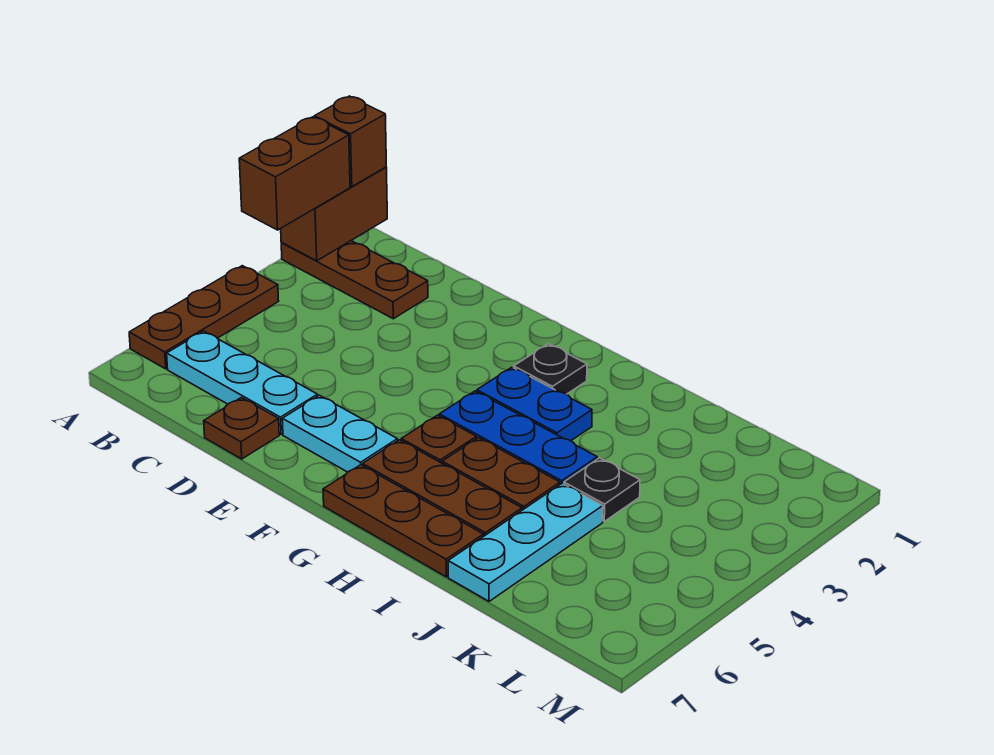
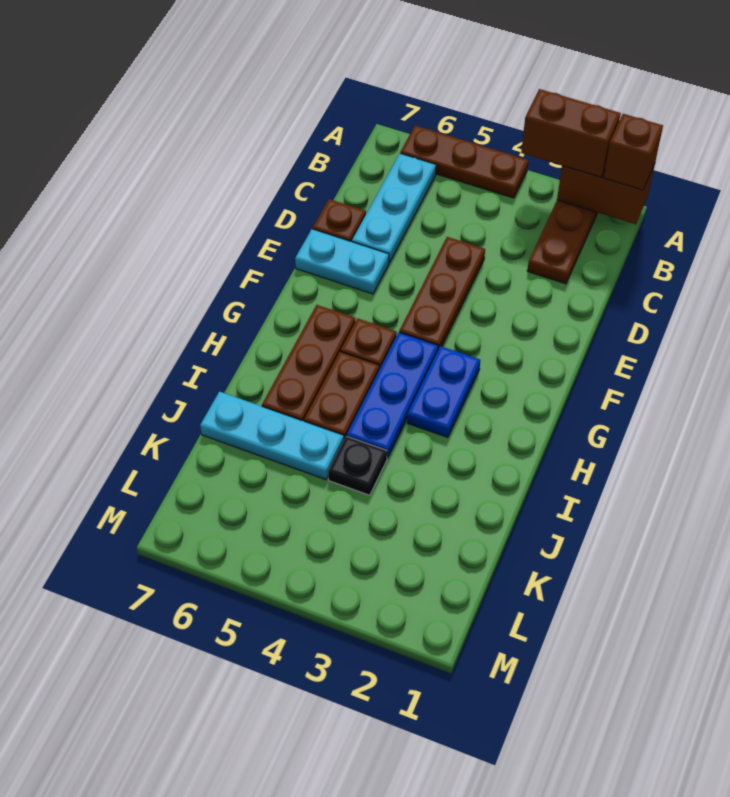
cyan 1x2 plate [282,395,398,472] -> cyan 1x2 plate turned to [295,229,389,294]
black 1x1 plate [514,344,587,394] -> none
brown 1x3 plate [323,465,484,577] -> brown 1x3 plate moved to [399,237,485,350]

